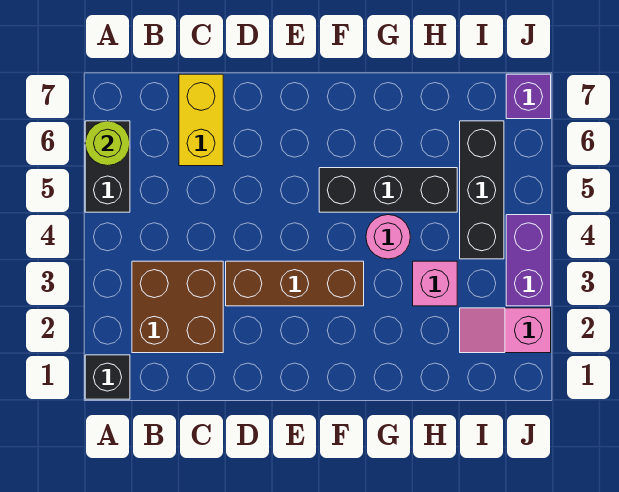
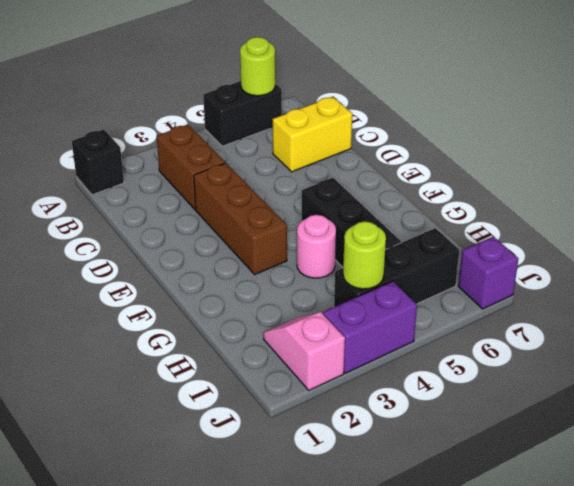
brown 2x2 brick [132,261,223,353] -> brown 1x2 brick [157,124,225,210]
pink 1x1 brick [413,261,457,306] -> none
none -> lime 1x1 round brick [343,221,386,289]

